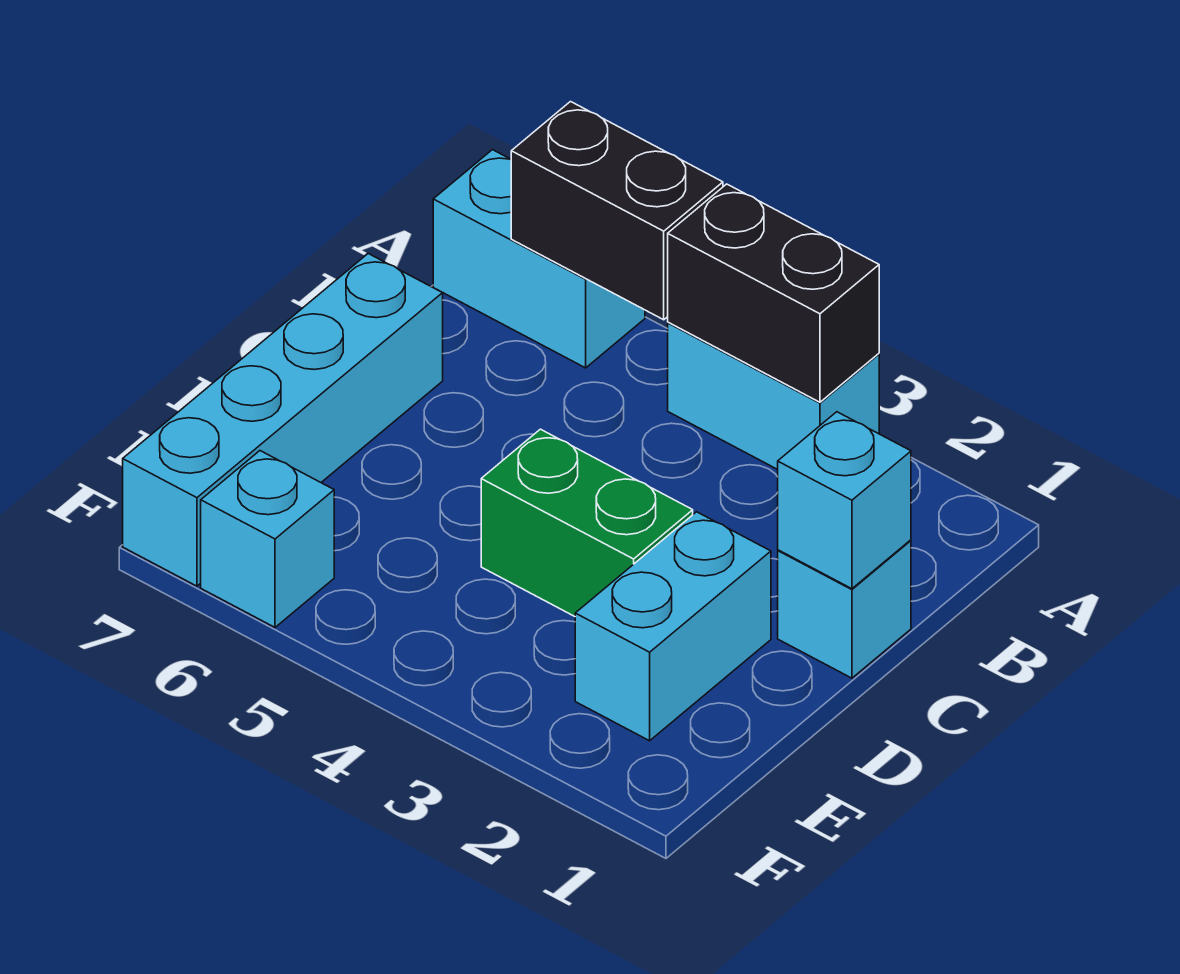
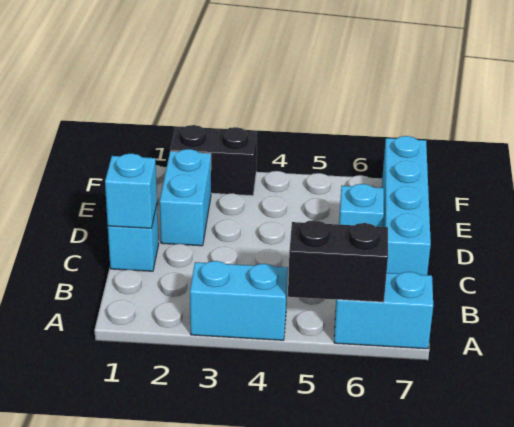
black 1x2 brick [668,184,879,402] -> black 1x2 brick moved to [170,125,257,196]
green 1x2 brick [481,429,693,616] -> none
cyan 1x1 brick [201,451,334,627] -> cyan 1x1 brick moved to [339,184,384,227]

